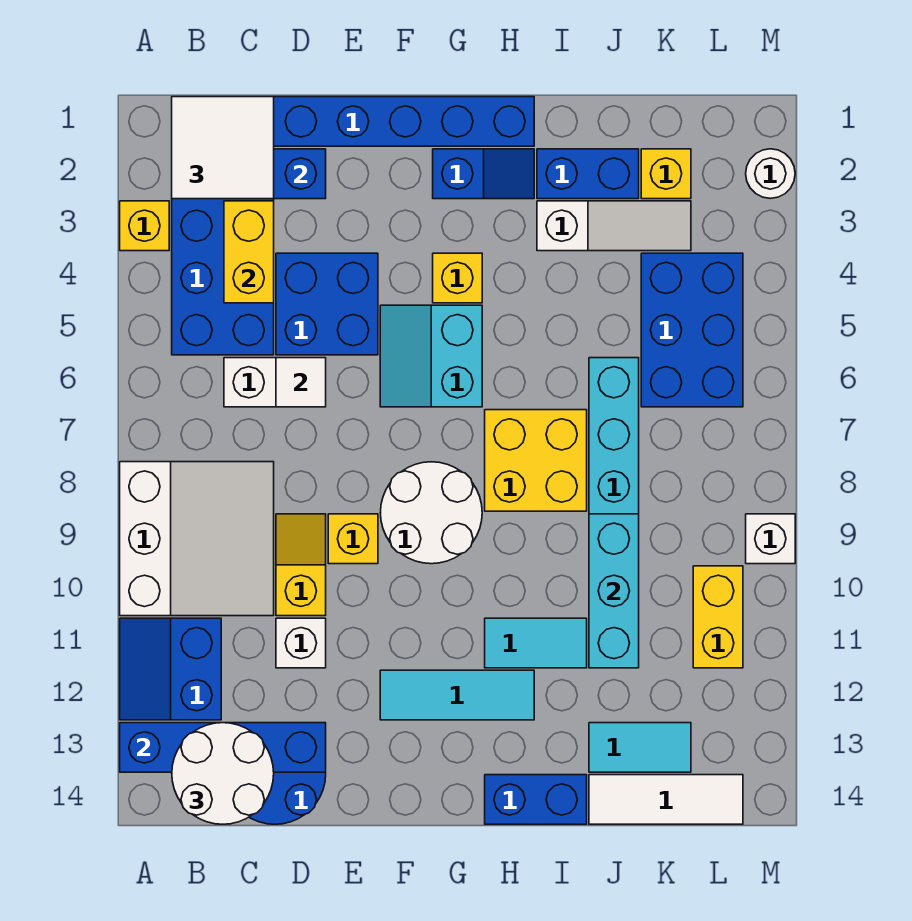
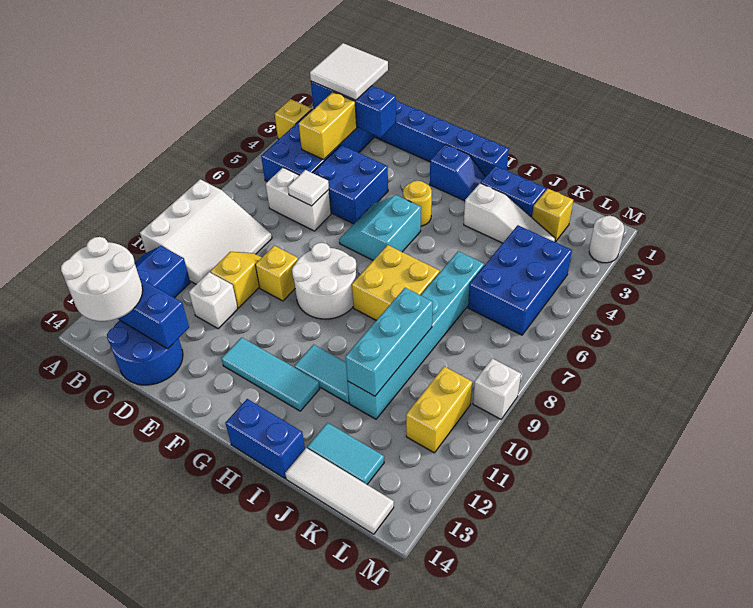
yellow 1x1 brick [433,253,482,303] -> yellow 1x1 round brick [403,181,432,226]

